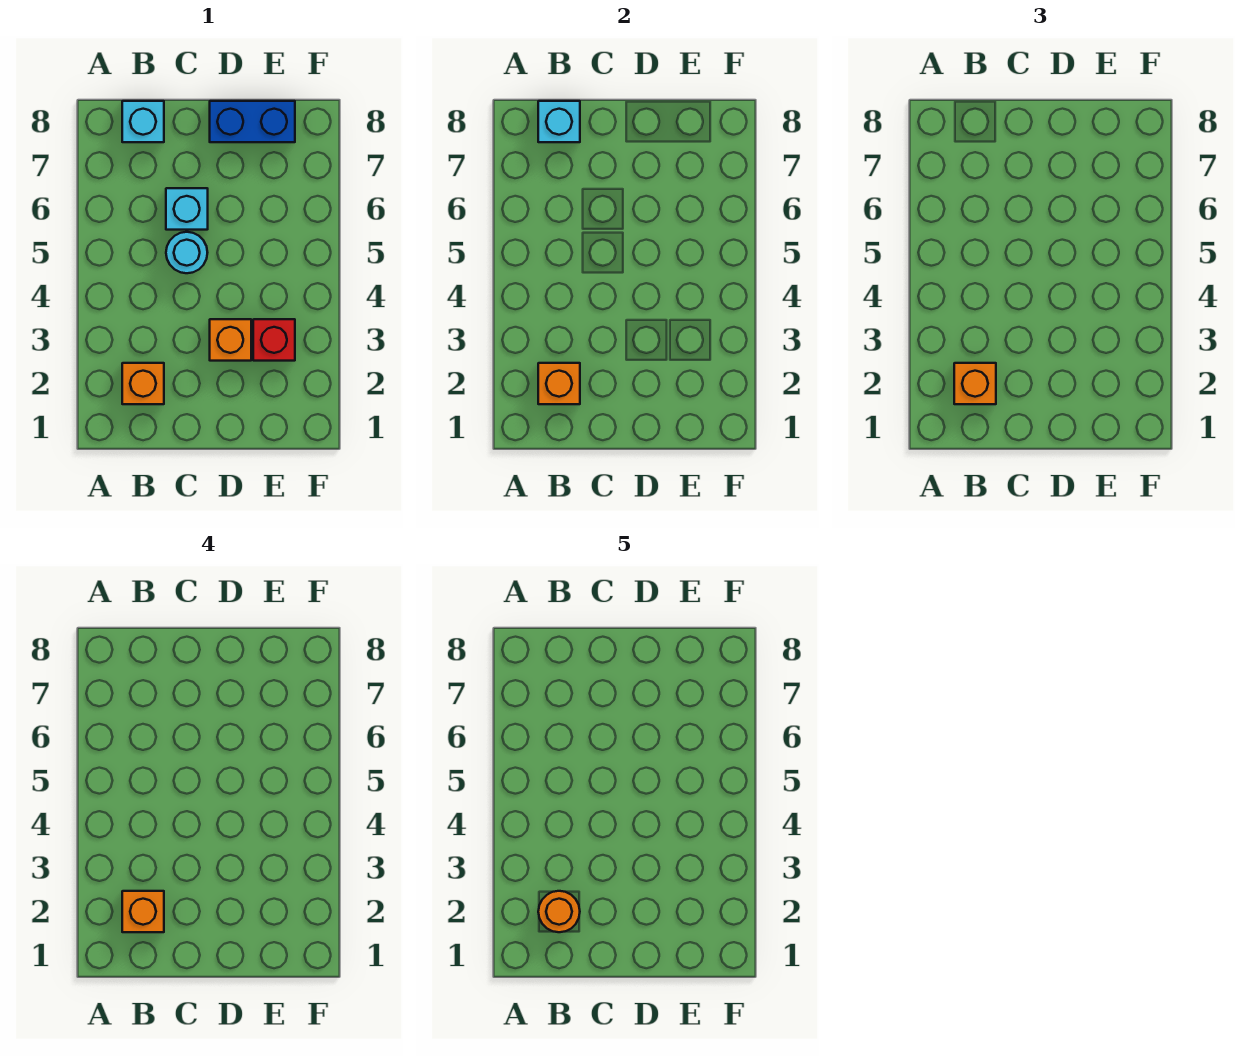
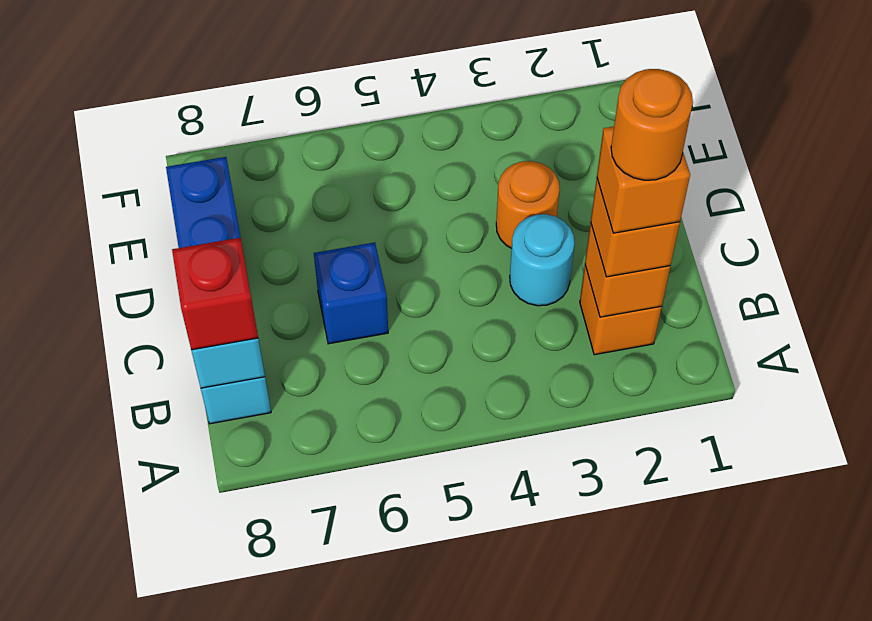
cyan 1x1 round brick [166,232,208,273] -> cyan 1x1 round brick moved to [510,214,575,306]
cyan 1x1 brick [166,188,208,230] -> blue 1x1 brick [314,242,388,344]
orange 1x1 brick [210,319,251,361] -> orange 1x1 round brick [496,161,560,248]
red 1x1 brick [253,319,295,361] -> red 1x1 brick moved to [172,238,258,350]

